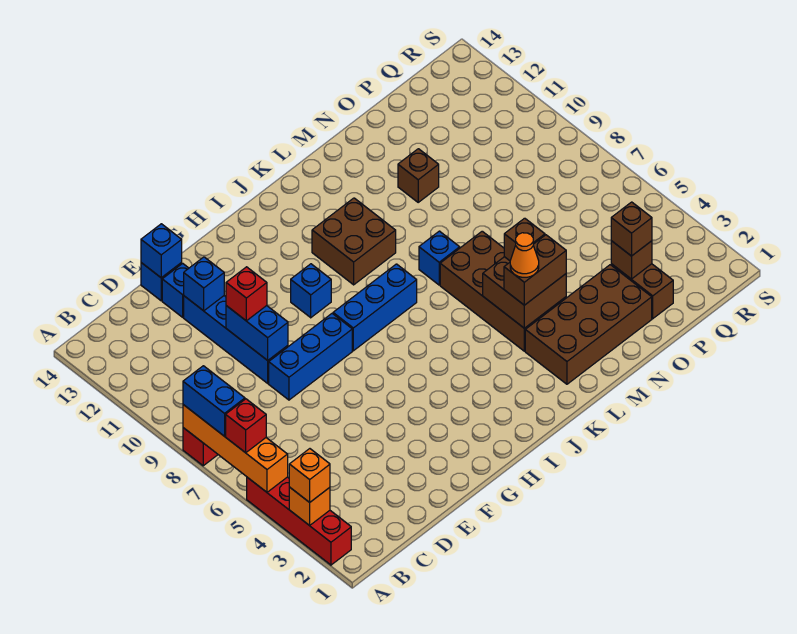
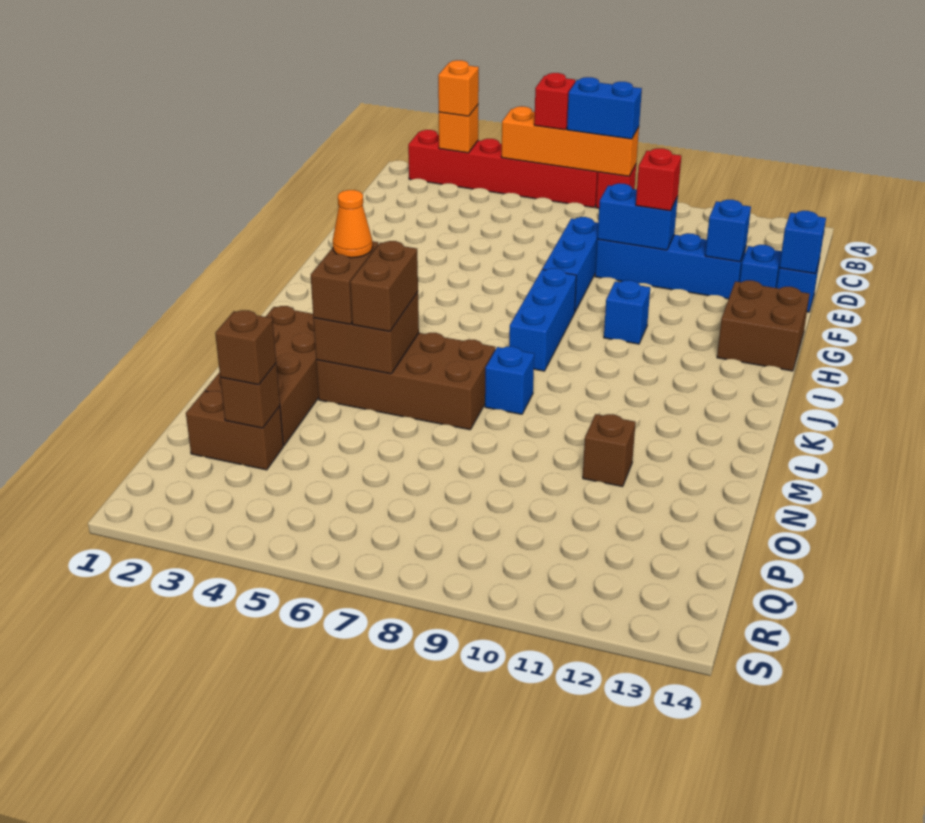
red 1x4 brick [247,477,351,565] -> red 1x6 brick [408,130,598,207]
brown 2x2 brick [312,198,396,285] -> brown 2x2 brick moved to [717,280,810,371]
brown 1x1 brick [504,218,545,261] -> brown 1x2 brick [350,241,418,331]

